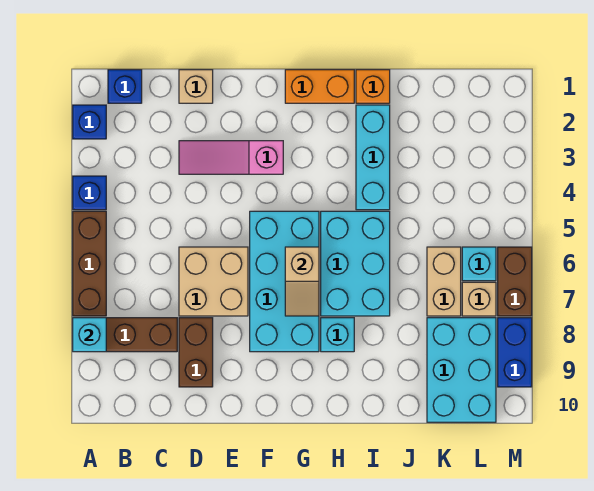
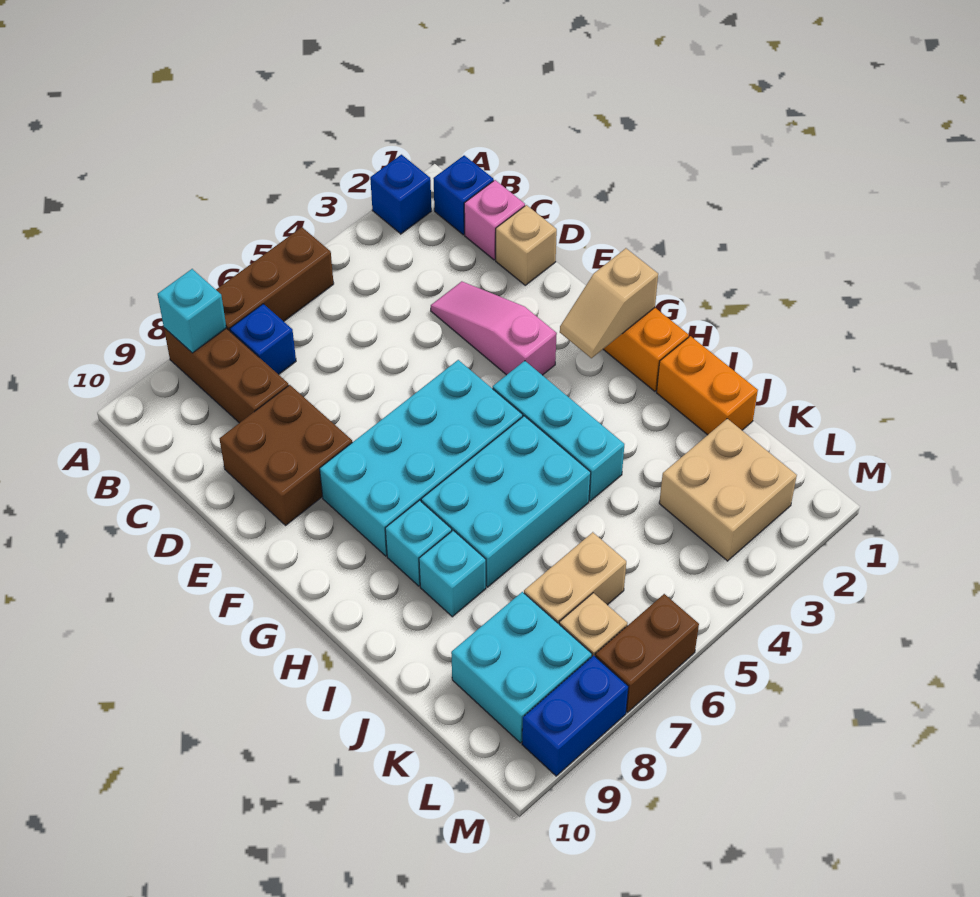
blue 1x1 brick [73,176,106,210] -> blue 1x1 brick moved to [230,304,296,375]
none -> pink 1x1 brick [464,180,525,260]
tan 2x2 brick [179,247,248,316] -> tan 2x2 brick moved to [659,419,797,561]
brown 1x2 brick [179,318,213,387] -> brown 2x2 brick [220,385,352,525]
tan 1x2 slope [285,247,319,316] -> tan 1x2 slope moved to [560,248,658,358]
orange 1x1 brick [356,70,390,103] -> orange 1x2 brick [656,336,758,435]
cyan 1x3 brick [356,105,390,210] -> cyan 1x3 brick turned to [493,361,624,501]
cyan 2x3 brick [427,318,496,422] -> cyan 2x2 brick [451,592,592,743]
cyan 1x1 brick [462,247,496,281] -> cyan 1x1 brick moved to [419,530,486,617]

